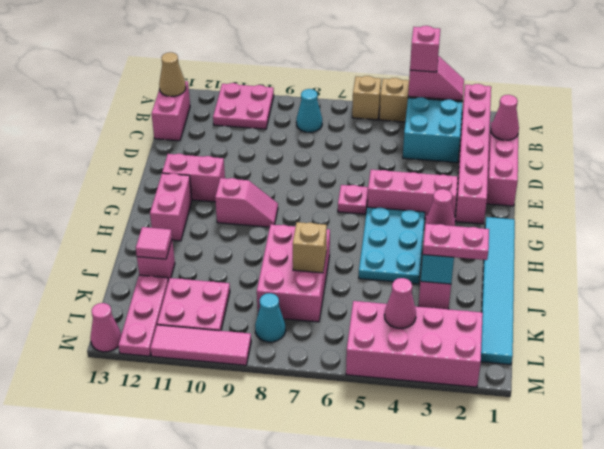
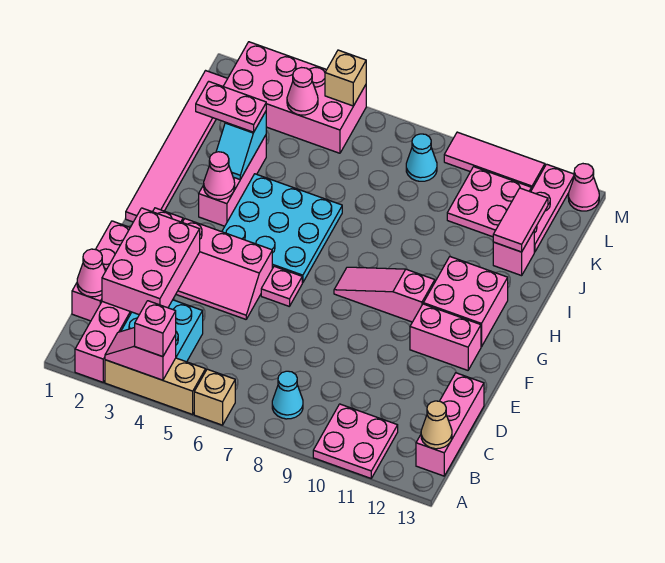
pink 1x2 brick [152,81,190,141] -> pink 1x3 brick [416,373,484,476]
cyan 1x6 tile [481,217,515,364] -> pink 1x6 tile [126,71,228,222]
cyan 2x3 plate [359,207,425,284] -> cyan 3x3 plate [222,174,342,283]
pink 1x2 slope [215,178,278,227] -> pink 1x3 slope [334,267,435,322]
pink 1x2 brick [150,173,192,241] -> pink 2x2 brick [423,257,508,347]
pink 2x3 brick [257,224,330,322] -> pink 2x3 brick moved to [102,208,200,315]
tan 1x1 brick [293,222,327,273] -> tan 1x1 brick moved to [325,50,366,106]
pink 1x1 tile [136,227,172,259] -> pink 1x2 tile [493,188,548,252]

